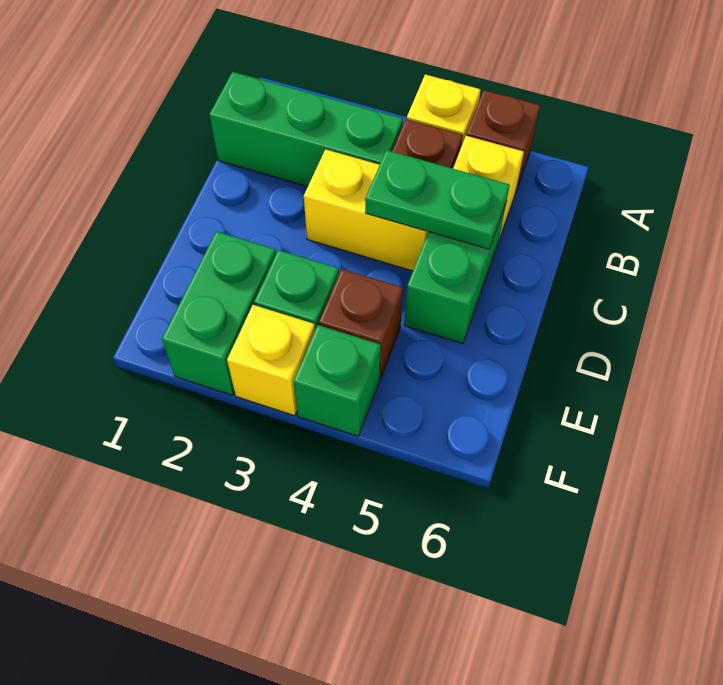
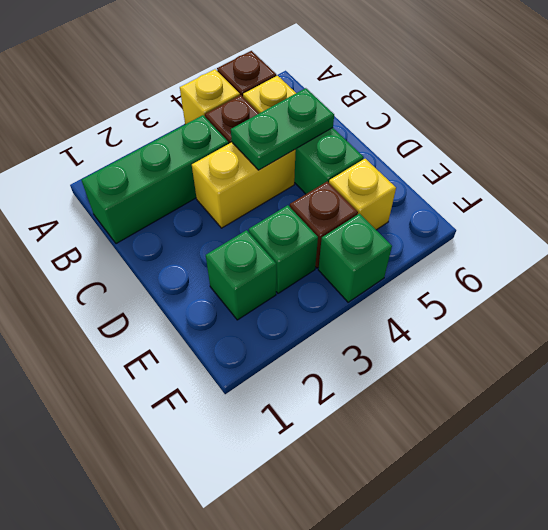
green 1x2 brick [162,231,276,395] -> green 1x1 brick [206,230,276,320]
yellow 1x1 brick [227,305,315,416] -> yellow 1x1 brick moved to [329,159,396,230]

